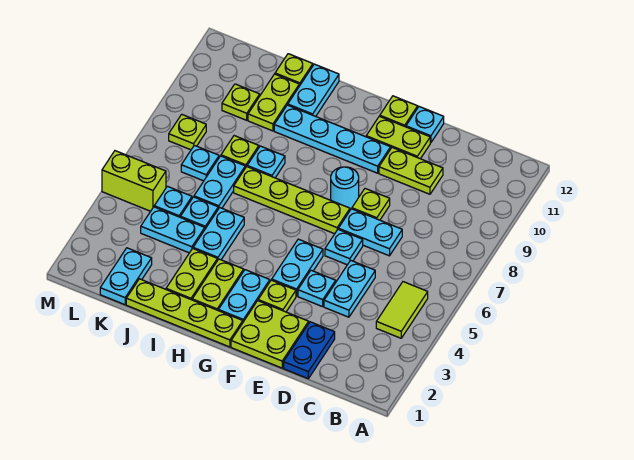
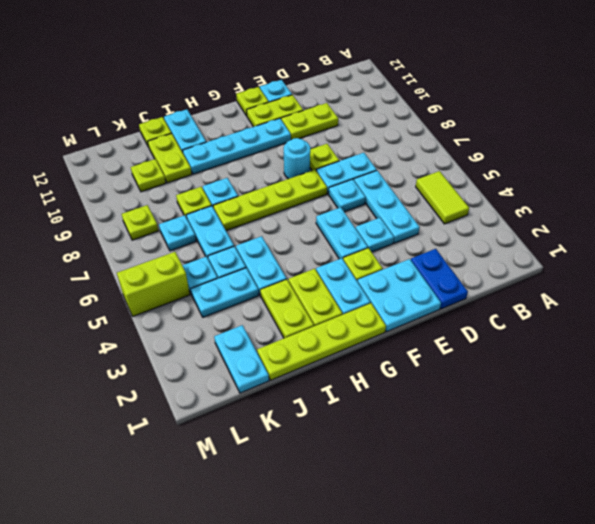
cyan 1x2 plate [324,260,375,317] -> cyan 1x3 plate [354,171,420,243]
lime 2x2 plate [231,301,309,368] -> cyan 2x2 plate [357,259,441,332]

